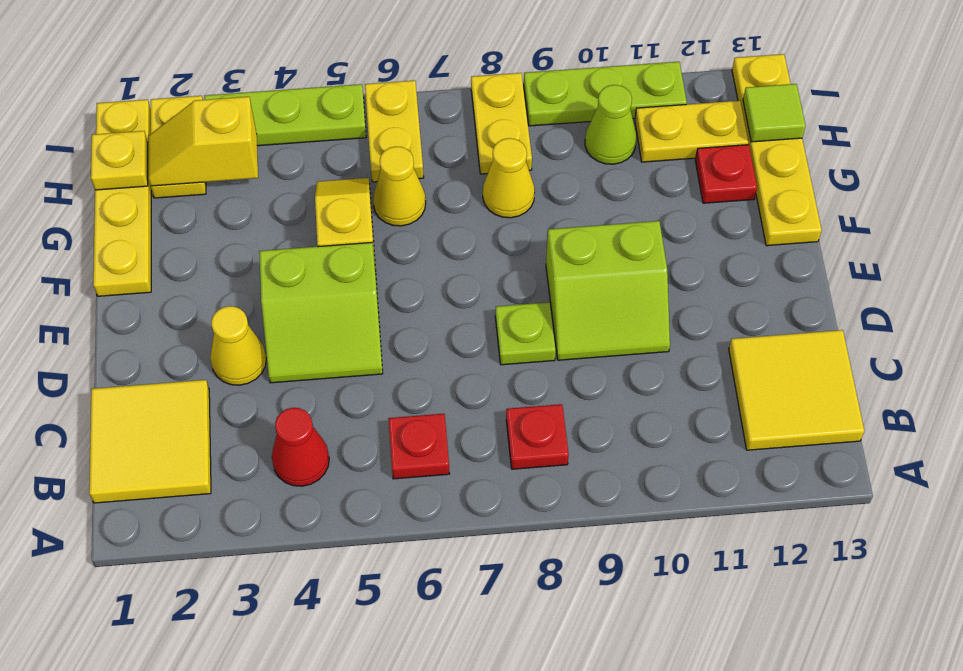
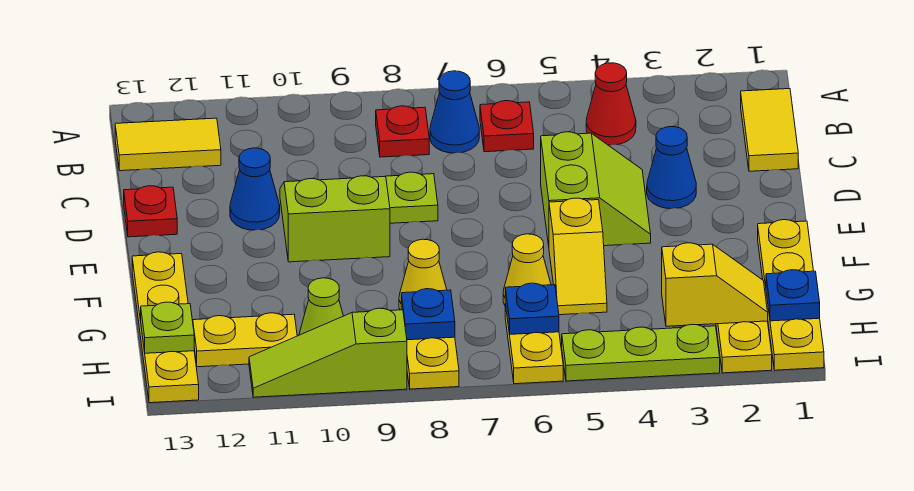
yellow 2x2 tile [89,380,211,503] -> yellow 1x2 tile [741,89,798,171]
none -> blue 1x1 cone [430,71,479,153]
yellow 2x2 tile [729,330,864,450] -> yellow 1x2 tile [115,118,221,171]
yellow 1x1 cone [210,306,266,385] -> blue 1x1 cone [647,127,696,209]
lime 2x2 slope [259,242,383,383] -> lime 2x2 slope turned to [541,132,651,246]
none -> blue 1x1 cone [230,148,280,230]
red 1x1 plate [695,145,757,203] -> red 1x1 plate moved to [124,186,177,237]
yellow 1x1 plate [91,131,148,190] -> blue 1x1 plate [766,270,820,321]
none -> blue 1x1 plate [505,283,559,334]
none -> blue 1x1 plate [401,289,455,340]
lime 1x1 tile [743,84,806,142] -> lime 1x1 plate [141,302,194,353]
lime 1x3 plate [524,62,687,126] -> lime 1x3 slope [249,308,407,397]

